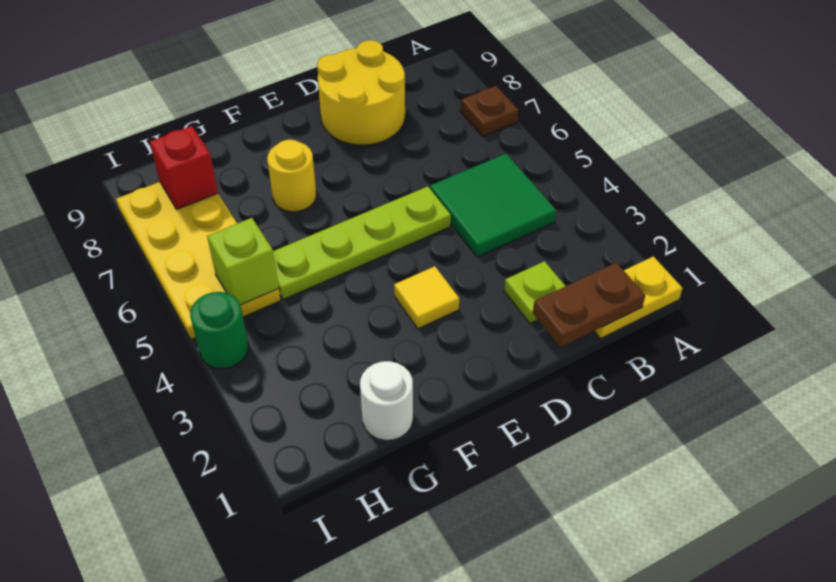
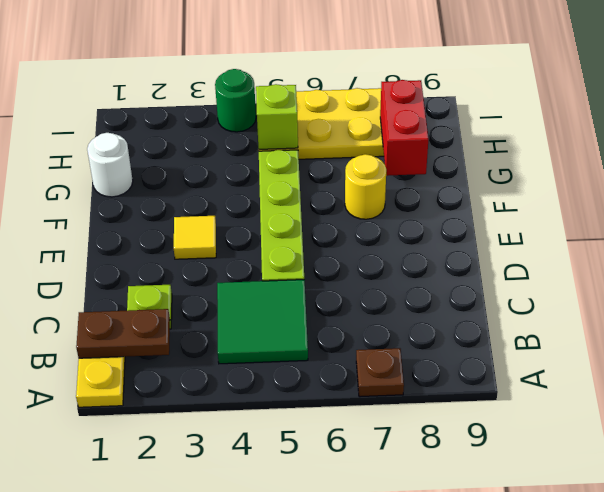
brown 1x2 plate [533,263,645,347] -> brown 1x2 plate turned to [76,309,170,358]
yellow 2x2 round brick [317,40,405,145] -> none
red 1x1 brick [150,126,218,209] -> red 1x2 brick [380,80,428,176]

